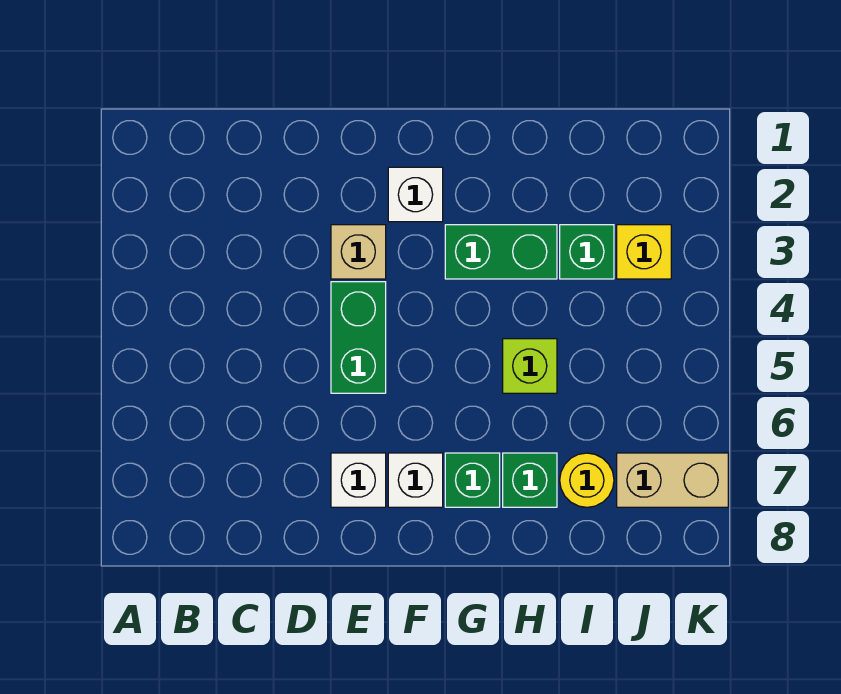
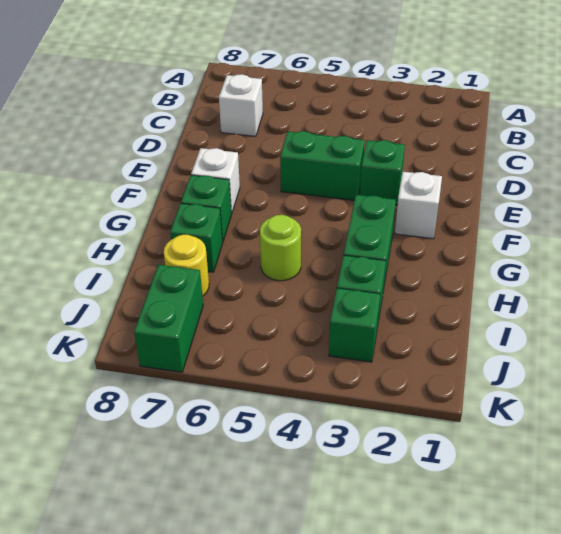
tan 1x1 brick [331,225,386,279] -> green 1x1 brick [360,140,405,206]
white 1x1 brick [331,453,386,507] -> white 1x1 brick moved to [219,74,263,136]
lime 1x1 brick [503,339,557,393] -> lime 1x1 round brick [260,215,301,281]
yellow 1x1 brick [617,225,671,279] -> green 1x1 brick [329,288,380,362]
tan 1x2 brick [617,453,728,507] -> green 1x2 brick [134,265,203,372]

